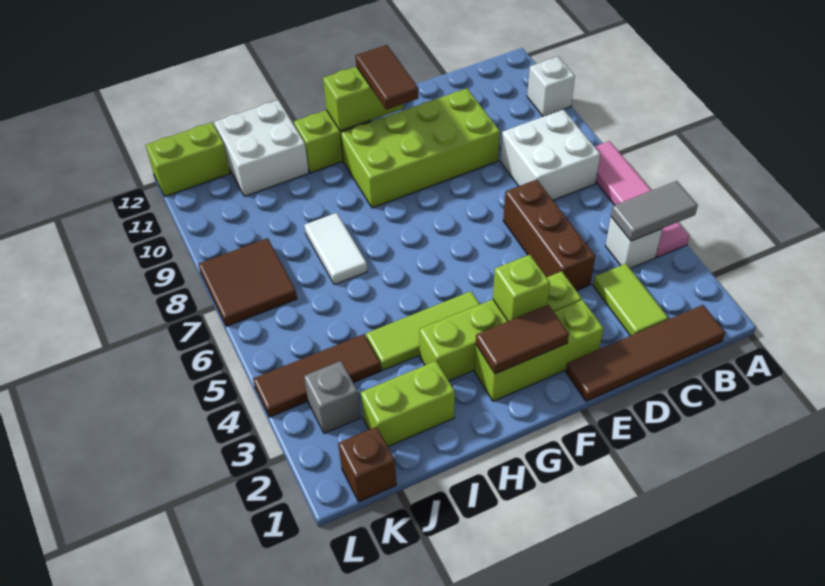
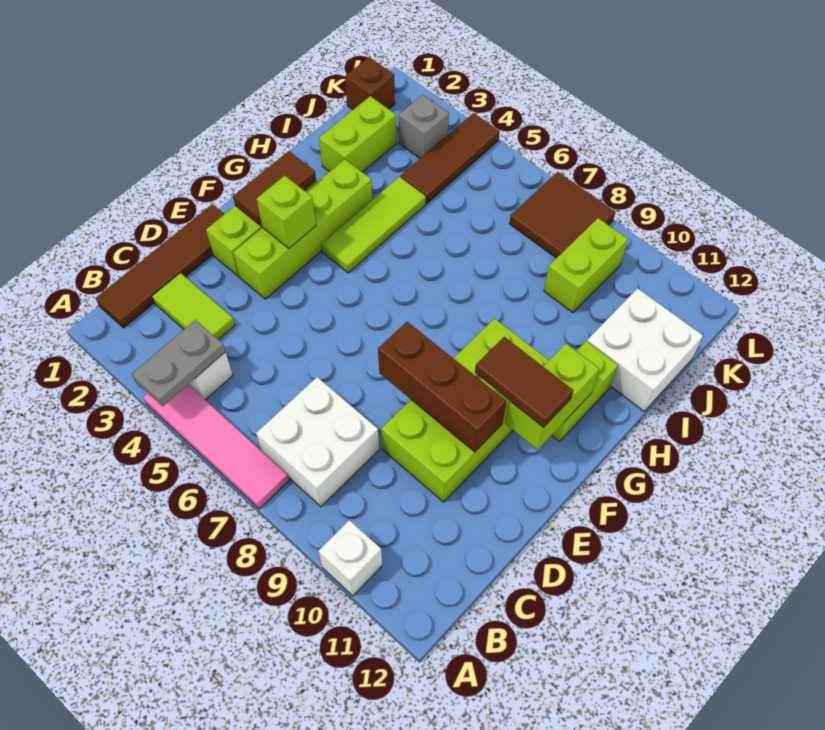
grey 1x2 tile [611,181,698,241] -> grey 1x2 plate [132,320,225,406]
brown 1x3 brick [503,180,595,291] -> brown 1x3 brick moved to [378,322,506,452]
white 1x2 tile [304,213,367,285] -> none
lime 1x2 brick [146,123,230,196] -> lime 1x2 brick moved to [544,218,628,313]

